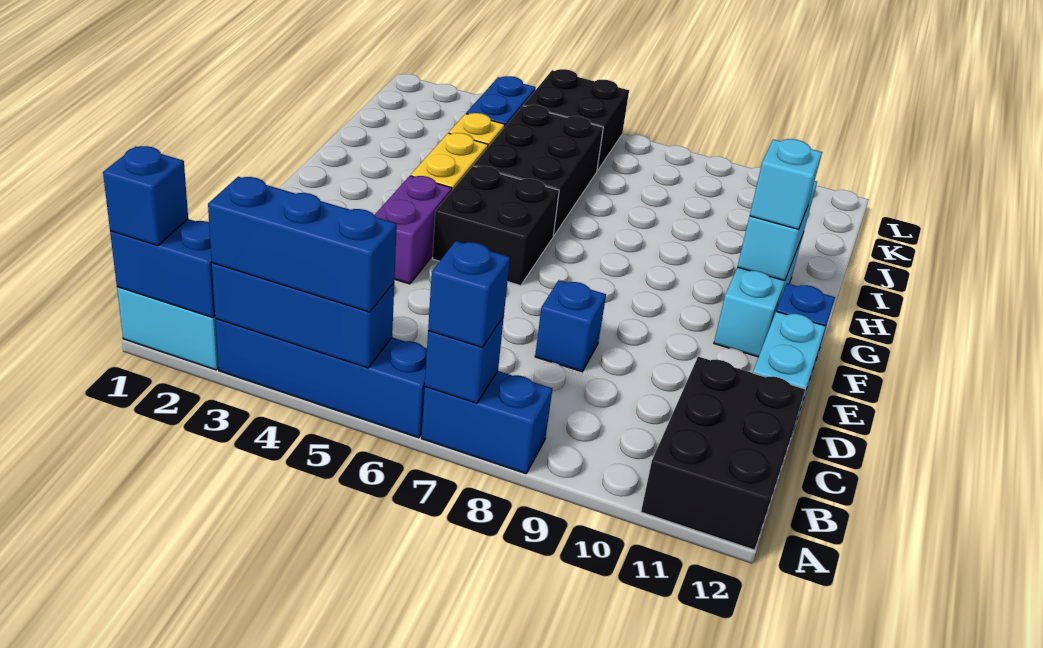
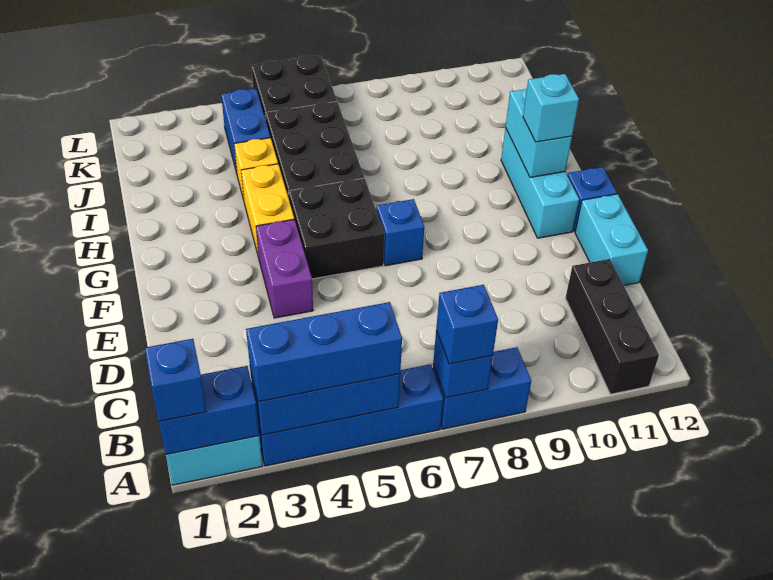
black 2x3 brick [641,357,805,550] -> black 1x3 brick [566,259,659,394]
blue 1x1 brick [535,280,606,372] -> blue 1x1 brick moved to [376,199,424,266]

